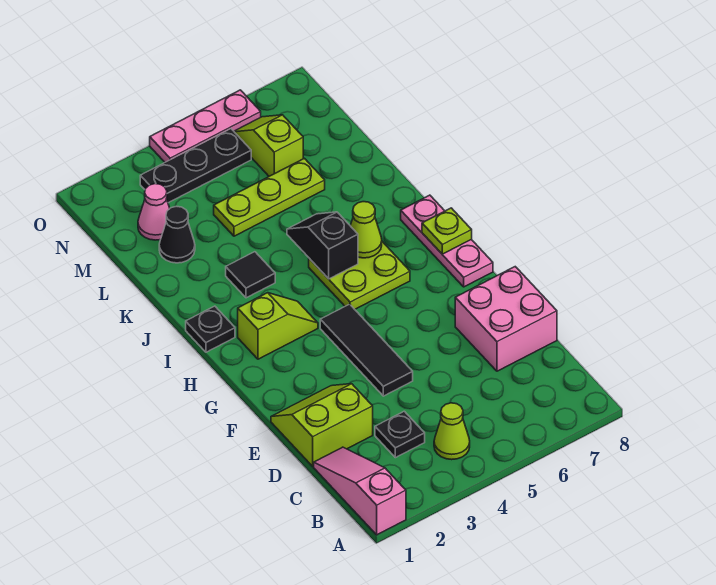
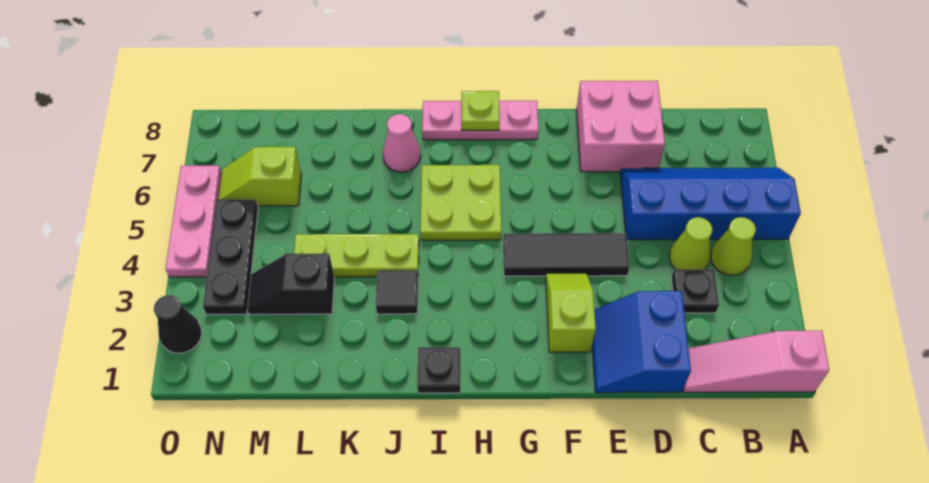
none -> blue 2x4 slope [620,168,801,240]
lime 2x2 slope [271,384,373,466] -> blue 2x2 slope [592,291,691,393]
lime 1x2 slope [238,293,318,359] -> lime 1x2 slope moved to [546,273,596,352]
black 1x2 slope [287,212,358,279] -> black 1x2 slope moved to [247,254,334,314]
lime 1x1 cone [350,202,382,258] -> lime 1x1 cone moved to [669,217,712,269]
black 1x1 cone [159,206,195,263] -> black 1x1 cone moved to [154,295,202,353]
lime 1x3 plate [214,158,325,236] -> lime 1x3 plate turned to [294,234,419,277]
pink 1x1 cone [138,184,170,240] -> pink 1x1 cone moved to [383,114,421,172]

